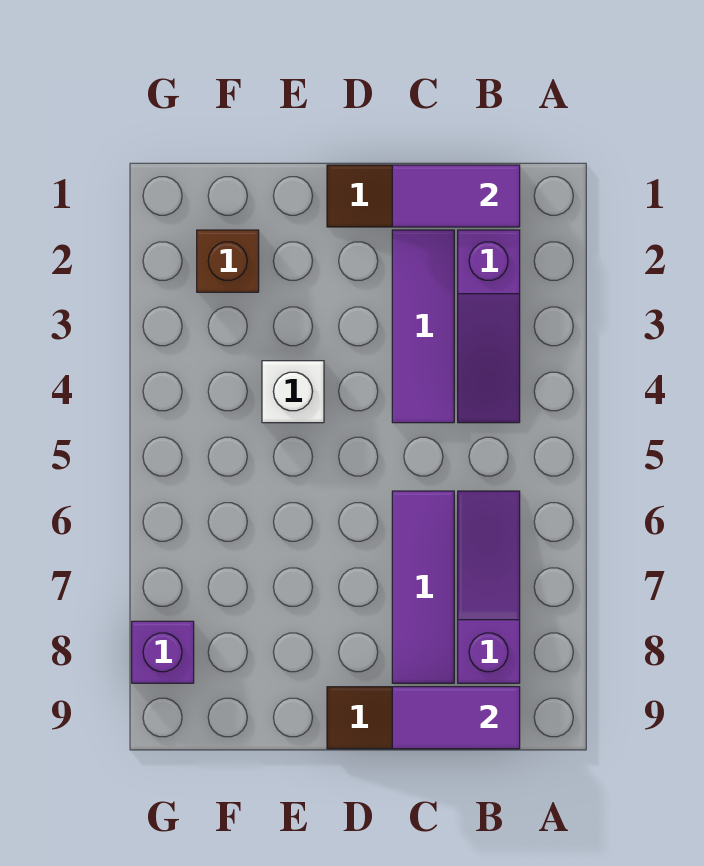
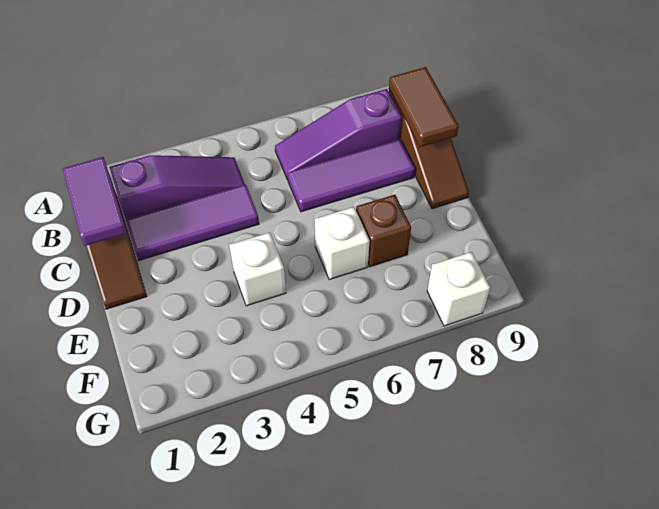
purple 1x2 tile [392,687,520,749] -> brown 1x2 tile [389,67,459,147]
none -> white 1x1 brick [314,207,370,280]
brown 1x1 brick [197,230,259,292] -> brown 1x1 brick moved to [356,195,411,267]
purple 1x1 brick [132,621,194,683] -> white 1x1 brick [427,252,490,326]

